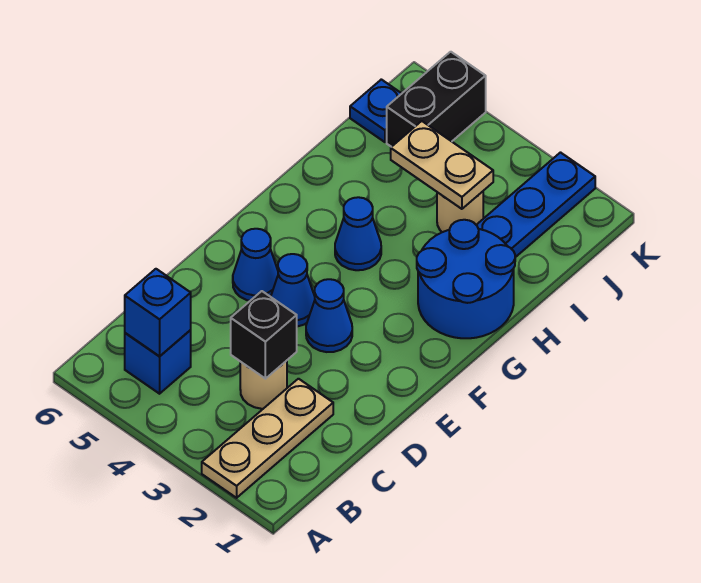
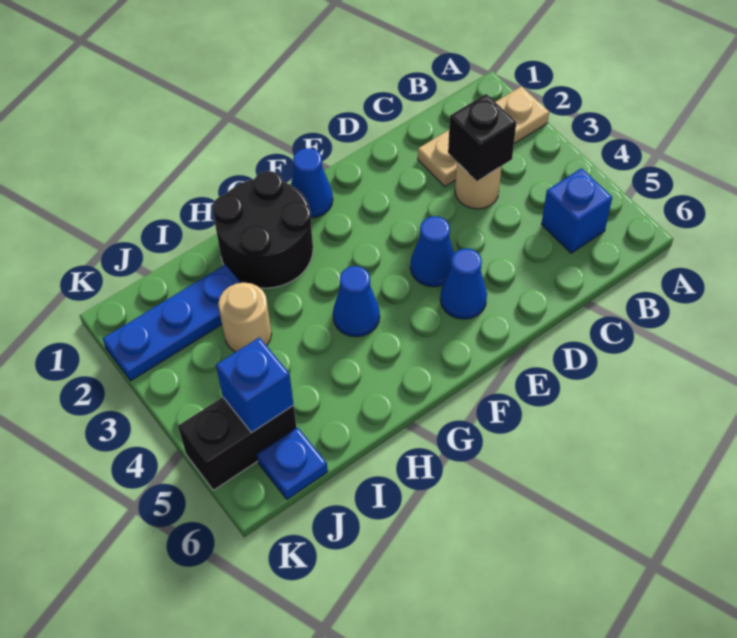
blue 1x1 brick [125,269,191,356] -> blue 1x1 brick moved to [216,337,294,432]
blue 1x1 cone [306,279,352,352] -> blue 1x1 cone moved to [291,148,333,218]
blue 2x2 round brick [417,220,515,338] -> black 2x2 round brick [213,171,313,288]
tan 1x2 plate [391,121,493,209] -> none

